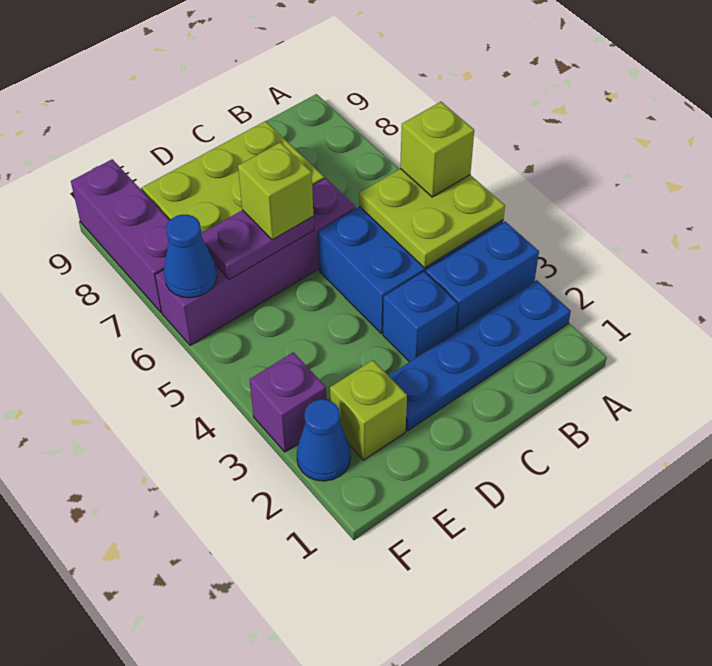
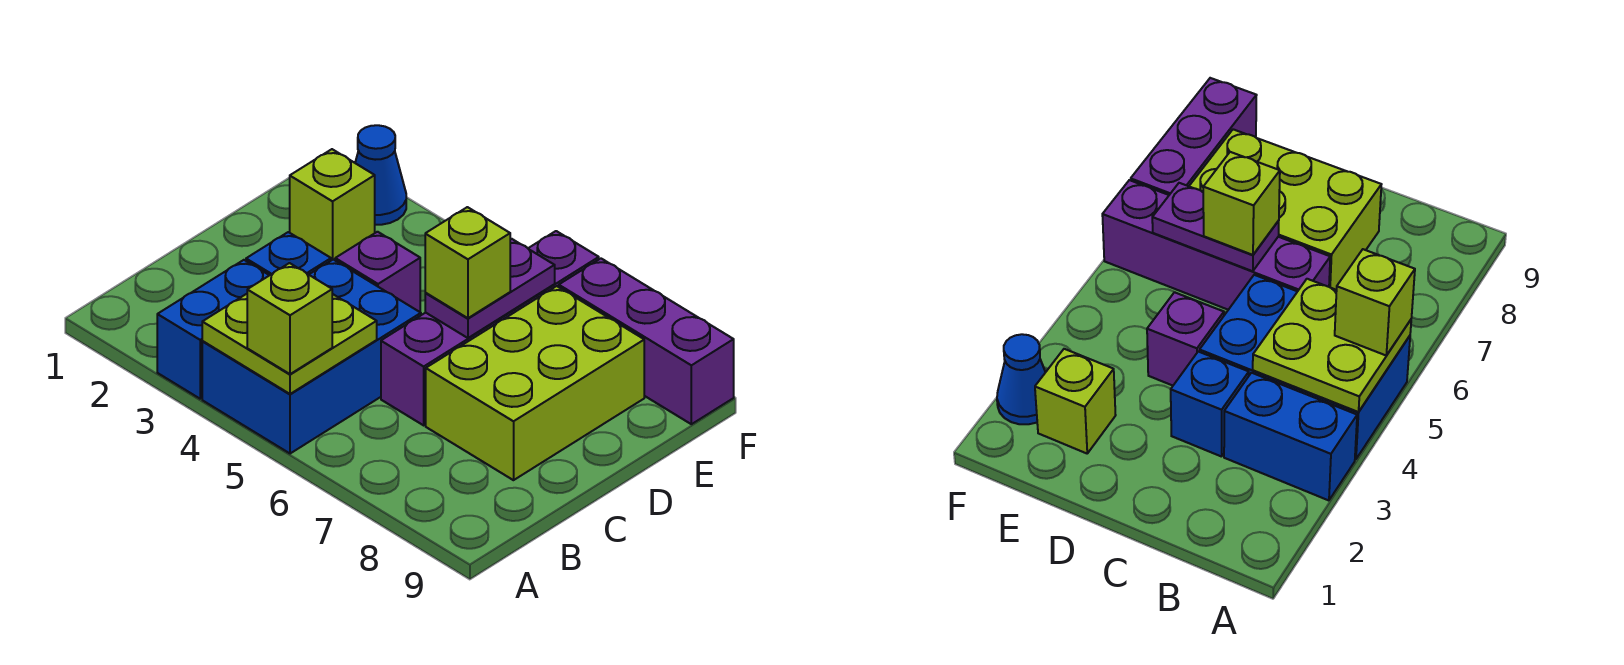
blue 1x4 plate [389,280,571,431] -> none
purple 1x1 brick [250,352,326,452] -> purple 1x1 brick moved to [335,232,420,312]
blue 1x1 cone [164,215,217,298] -> none

